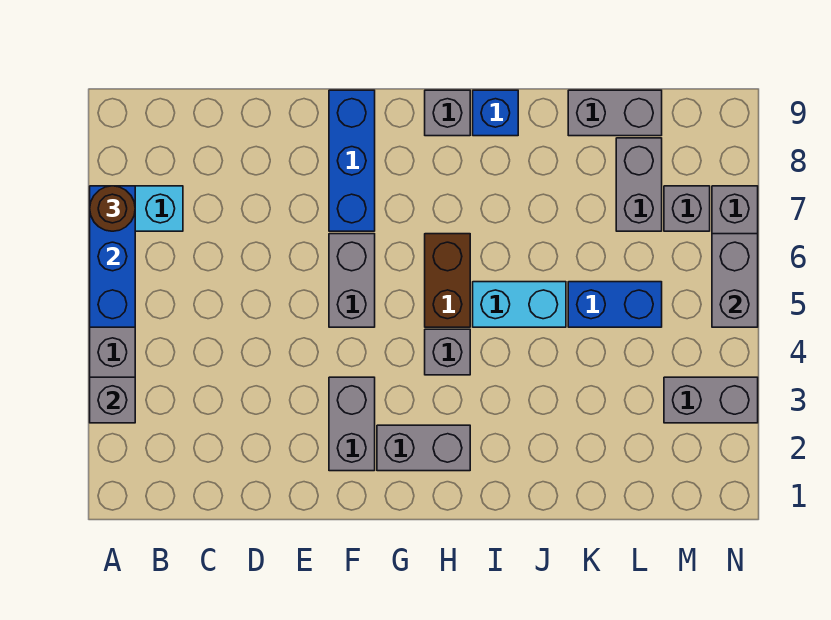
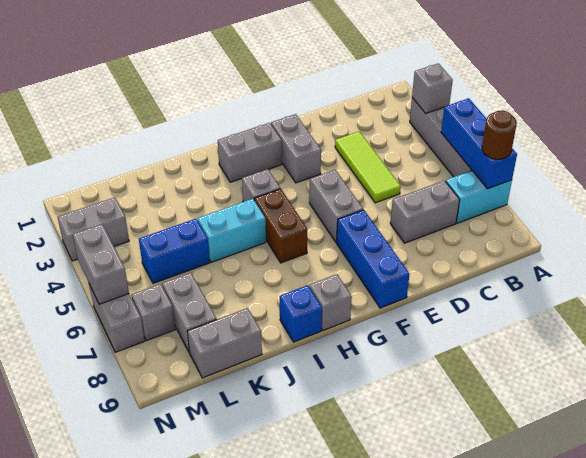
none -> grey 1x2 brick [390,181,460,243]
none -> lime 1x3 tile [335,131,401,203]

